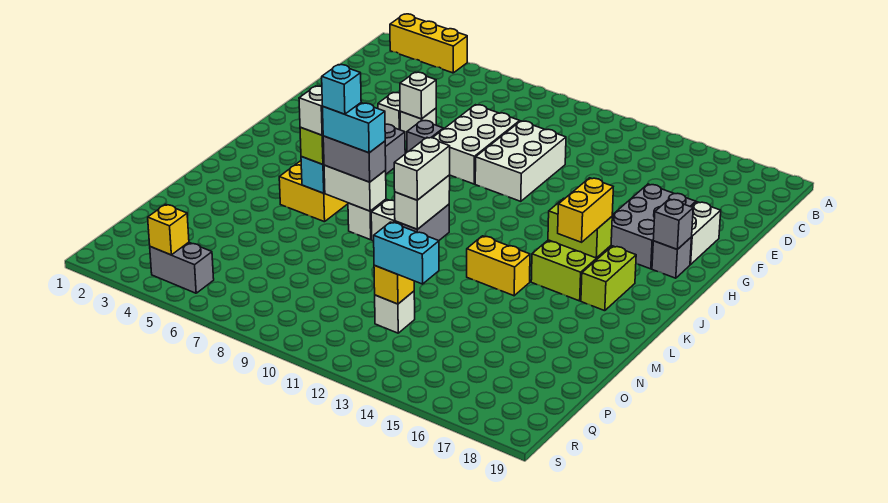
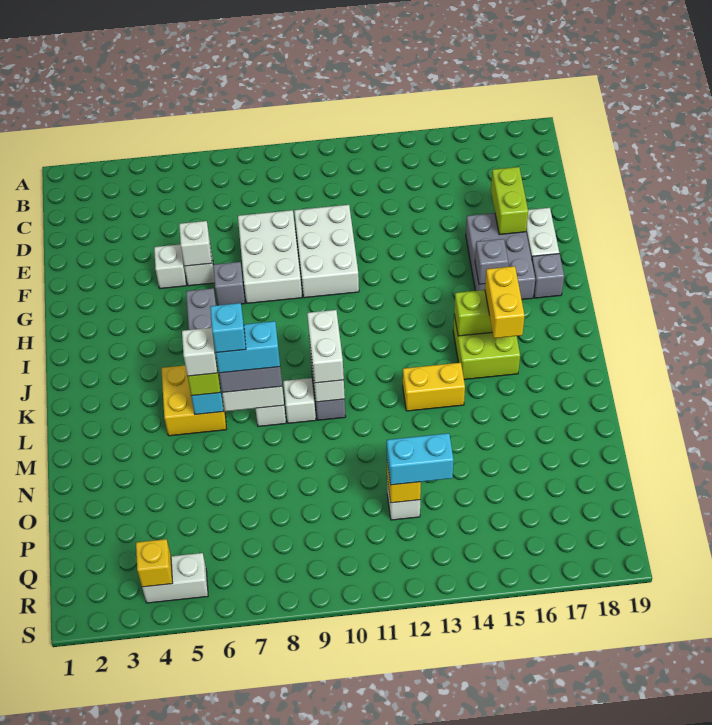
yellow 1x3 brick [390,14,467,73] -> none
grey 1x1 brick [653,199,693,249] -> grey 1x1 brick moved to [475,239,508,284]
lime 1x2 brick [581,246,636,311] -> lime 1x2 brick moved to [491,167,528,235]
grey 1x2 brick [150,242,214,293] -> white 1x2 brick [142,553,208,603]

